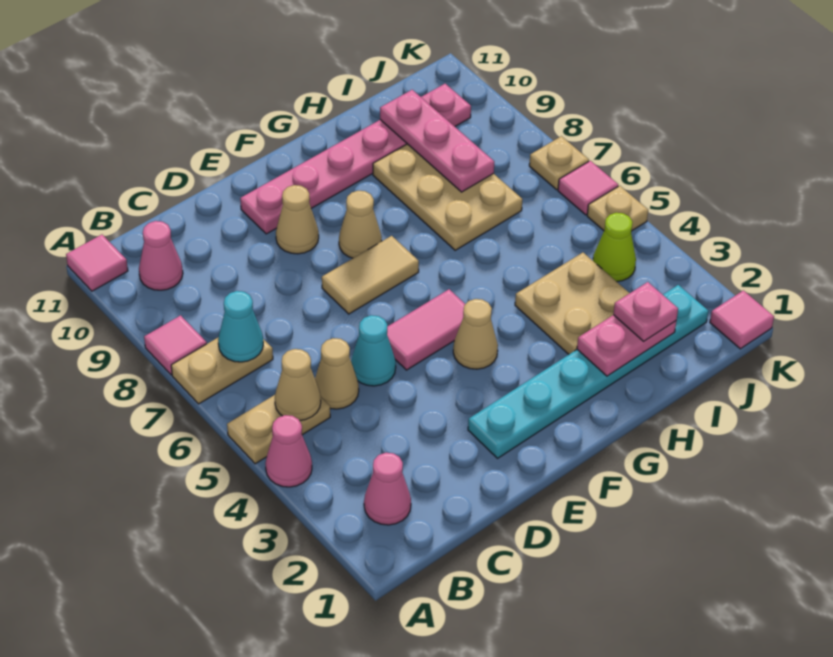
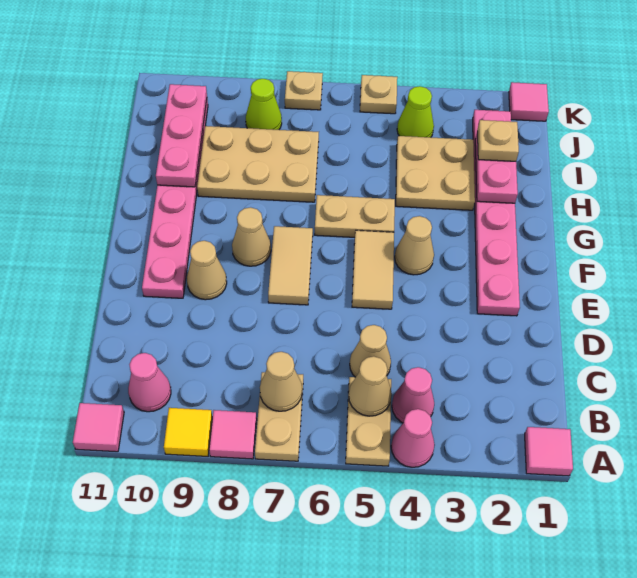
none -> yellow 1x1 tile [164,408,212,456]
pink 1x1 cone [364,453,411,525] -> pink 1x1 cone moved to [392,367,434,423]
cyan 1x1 cone [218,291,263,362] -> tan 1x1 cone [260,352,302,411]
cyan 1x1 cone [351,315,396,386] -> none
cyan 1x6 plate [468,285,708,458] -> pink 1x6 plate [473,110,520,316]
pink 1x2 tile [387,289,465,370] -> tan 1x2 tile [352,230,394,309]
none -> tan 1x2 plate [315,195,395,237]
pink 1x1 plate [613,282,678,341] -> tan 1x1 plate [477,120,519,161]
pink 1x3 plate [380,90,494,192] -> pink 1x3 plate turned to [156,84,207,187]
none -> lime 1x1 cone [246,79,282,130]
pink 1x1 tile [558,161,618,215] -> pink 1x1 tile moved to [525,427,573,476]

